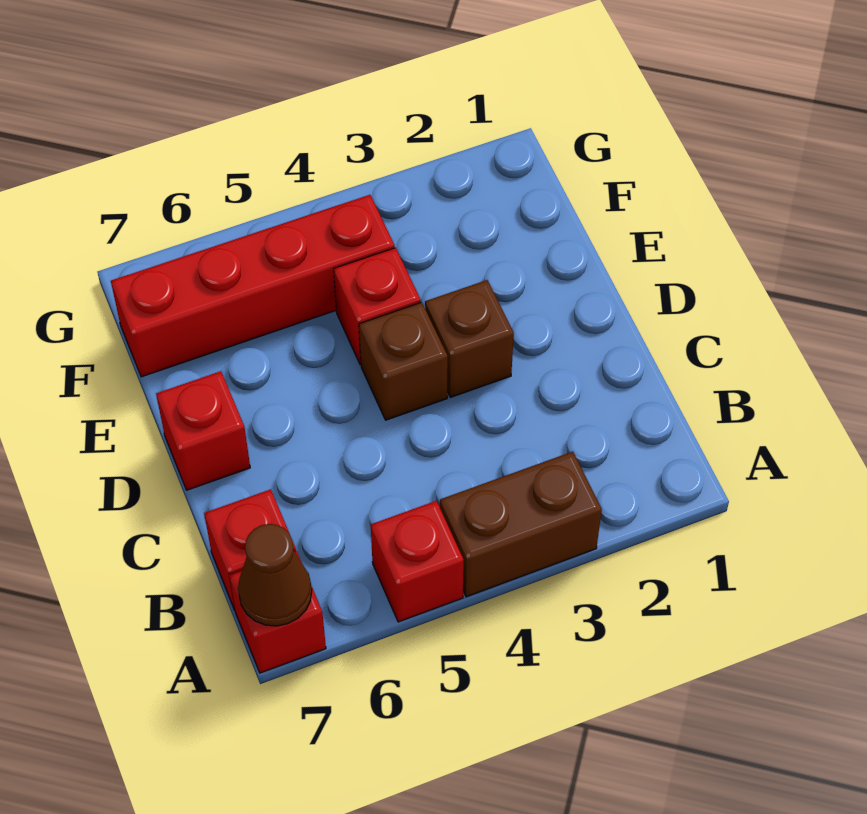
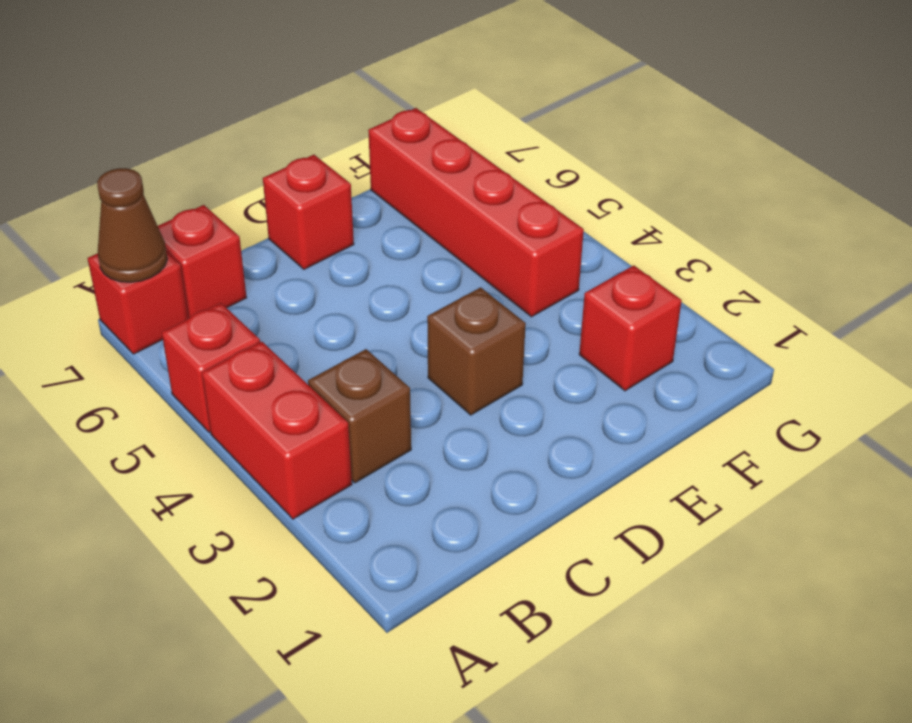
brown 1x2 brick [440,452,602,597] -> red 1x2 brick [202,341,352,519]
brown 1x1 brick [359,302,448,420] -> brown 1x1 brick moved to [308,349,411,483]
red 1x1 brick [334,248,421,365] -> red 1x1 brick moved to [579,265,682,391]

